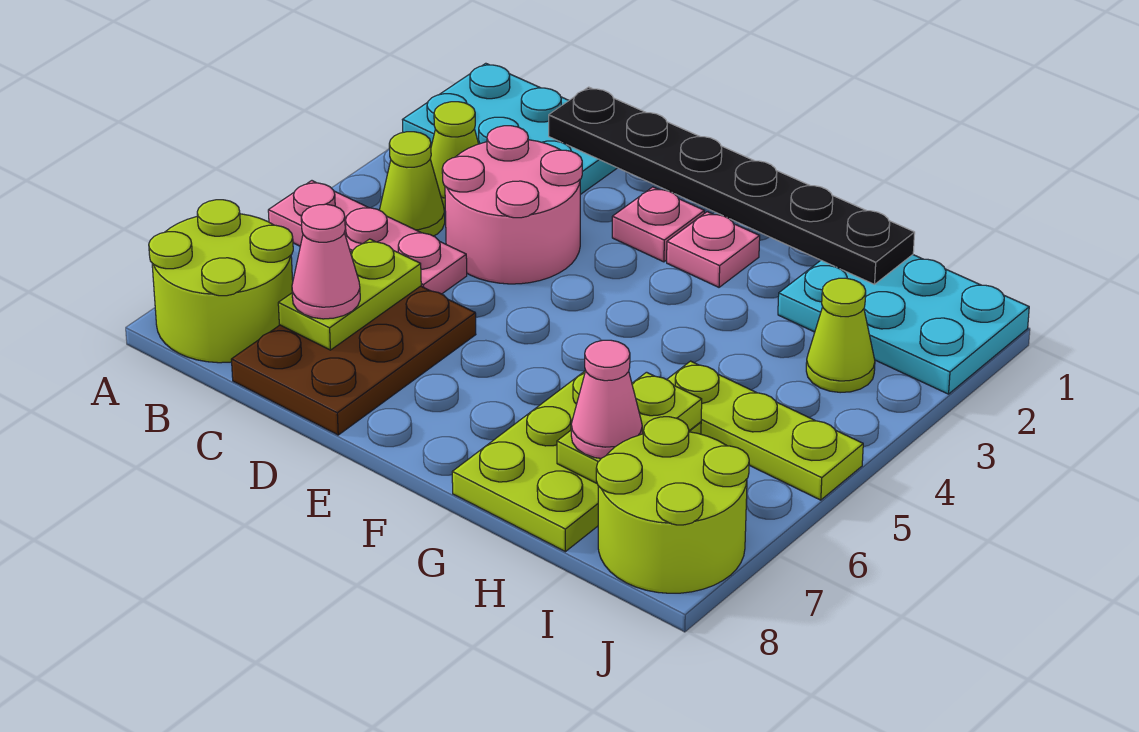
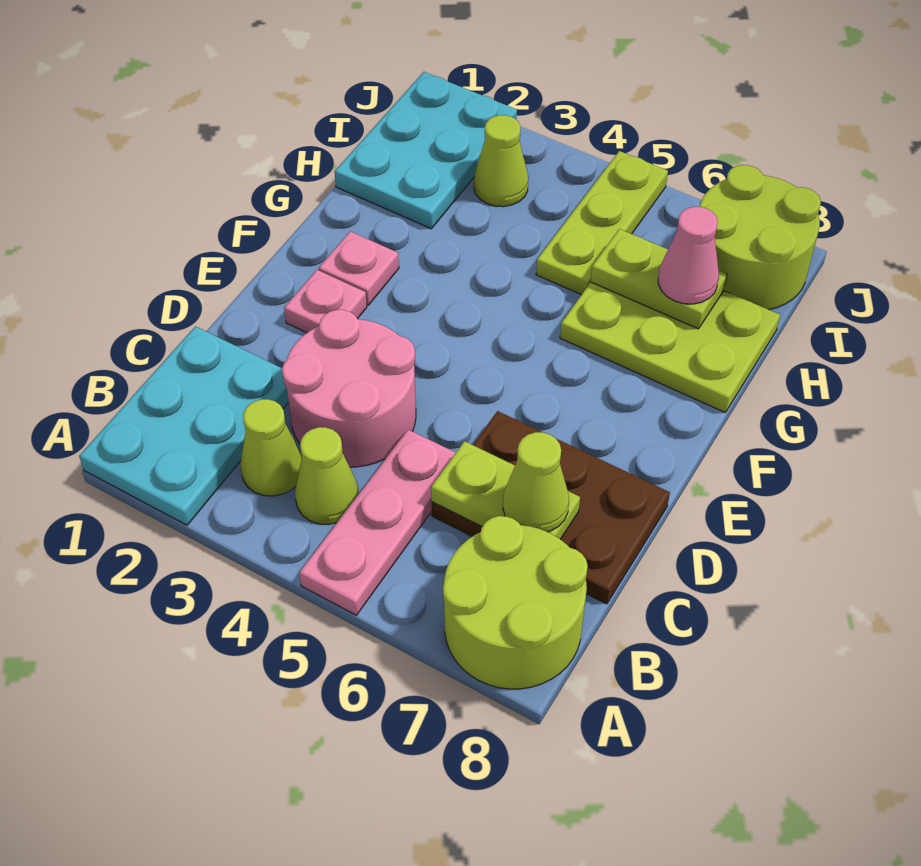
black 1x6 plate [549,87,915,284] -> none
pink 1x1 cone [292,204,360,319] -> lime 1x1 cone [503,432,569,532]

